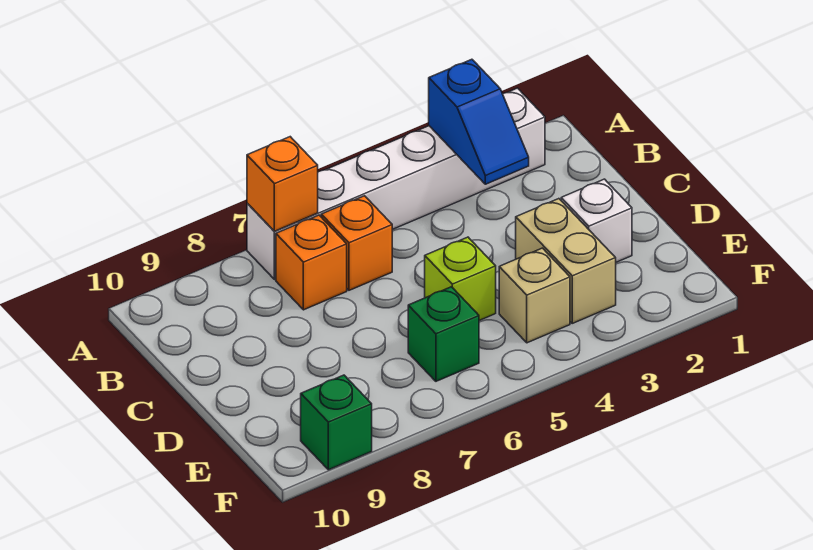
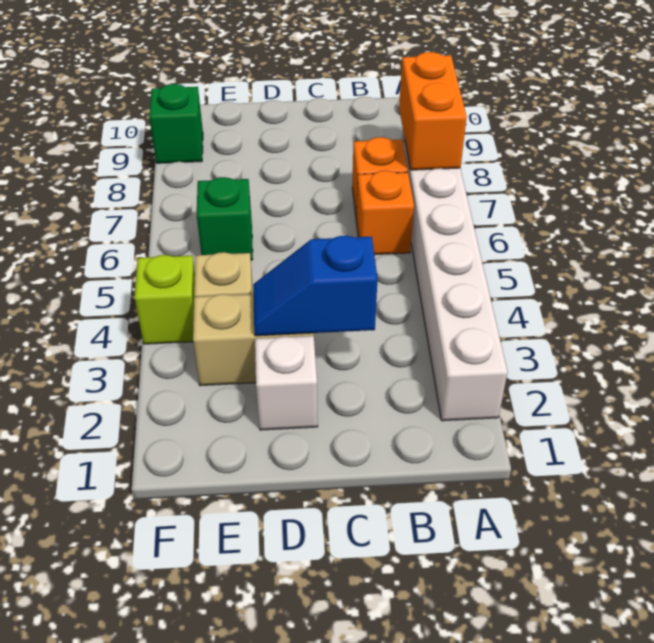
blue 1x2 slope [429,59,529,184] -> blue 1x2 slope moved to [253,236,377,336]
orange 1x1 brick [247,137,318,231] -> orange 1x2 brick [399,52,467,170]
lime 1x1 brick [425,237,496,320] -> lime 1x1 brick moved to [134,255,195,344]

